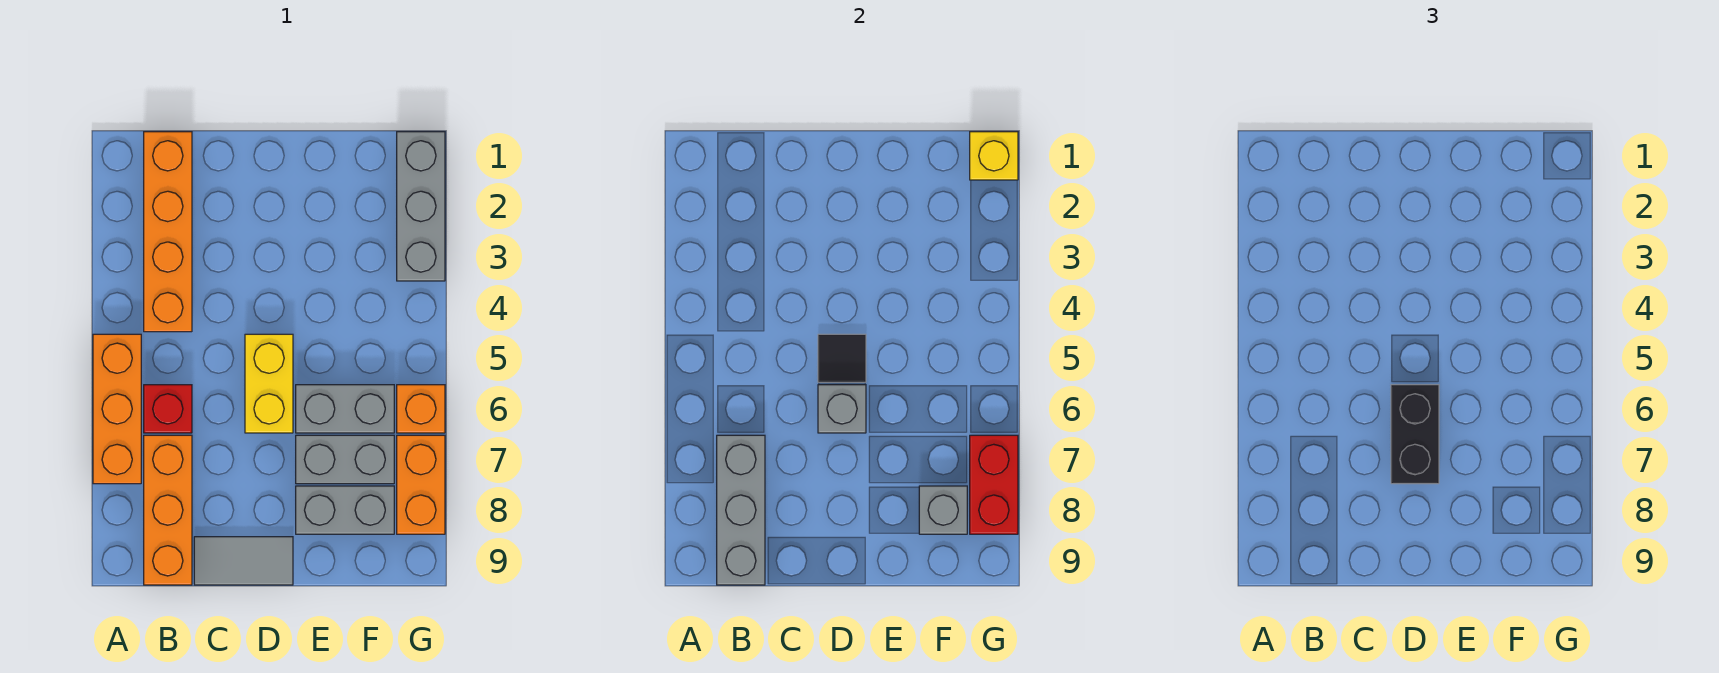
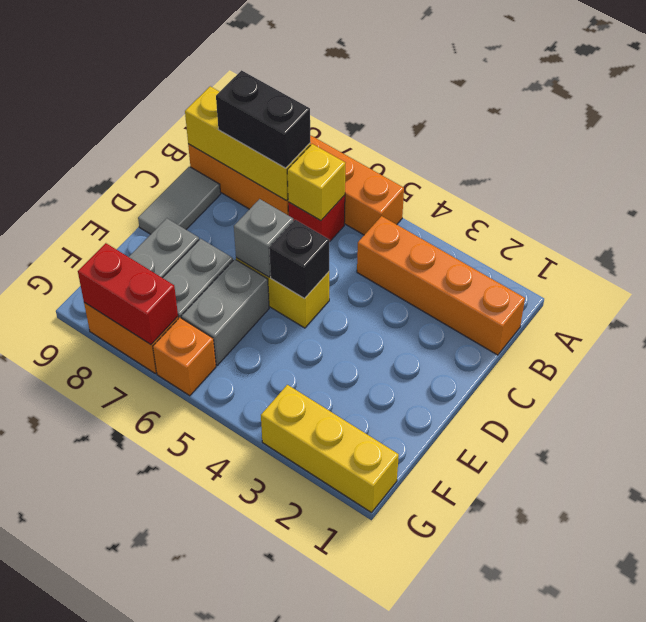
grey 1x3 brick [717,435,765,585] -> yellow 1x3 brick [185,86,310,201]
black 1x1 tile [818,334,866,382] -> black 1x1 brick [269,220,330,299]
black 1x2 brick [1391,385,1439,484] -> black 1x2 brick moved to [216,70,310,168]
grey 1x1 brick [919,486,967,534] -> none
grey 1x3 brick [397,132,445,281] -> yellow 1x3 brick [261,385,399,513]
yellow 1x1 brick [970,132,1018,180] -> yellow 1x1 brick moved to [287,144,345,221]

